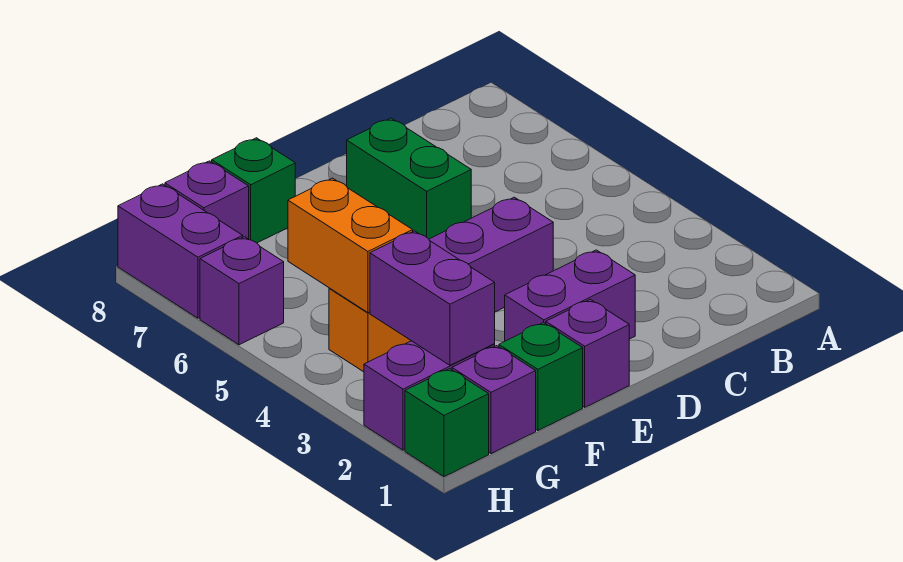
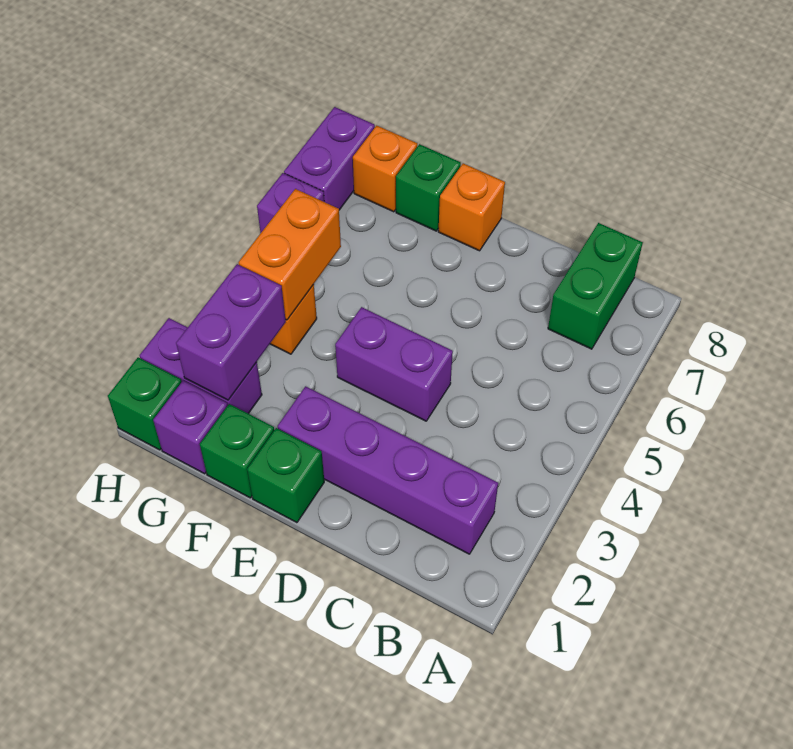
purple 1x2 brick [505,250,635,341] -> purple 1x4 brick [278,386,498,554]
green 1x2 brick [347,118,471,239] -> green 1x2 brick moved to [548,223,643,349]
purple 1x1 brick [546,299,629,407] -> green 1x1 brick [247,428,324,523]
none -> orange 1x1 brick [438,163,505,251]
purple 1x1 brick [165,161,249,239] -> orange 1x1 brick [353,126,417,212]

